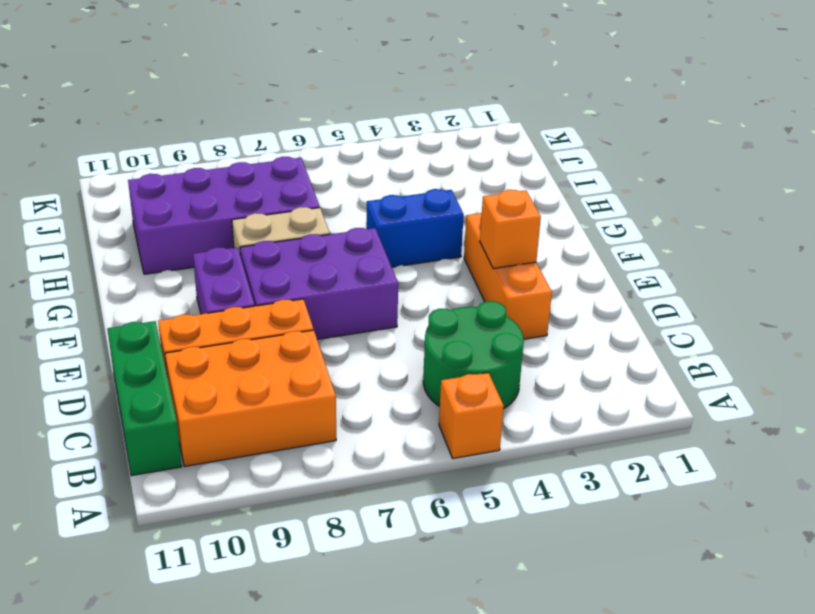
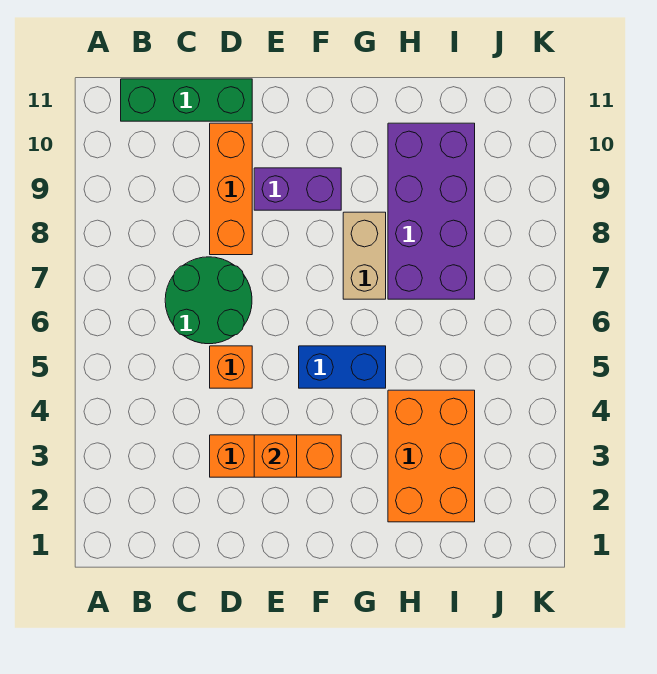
orange 1x1 brick [439,373,504,459] -> orange 1x1 brick moved to [210,346,252,388]
green 2x2 round brick [423,301,524,409] -> green 2x2 round brick moved to [165,257,252,344]
orange 2x3 brick [165,330,336,466] -> orange 2x3 brick moved to [388,390,475,522]
purple 2x3 brick [240,228,398,339] -> none
blue 1x2 brick [366,189,464,267] -> blue 1x2 brick turned to [299,346,386,388]

